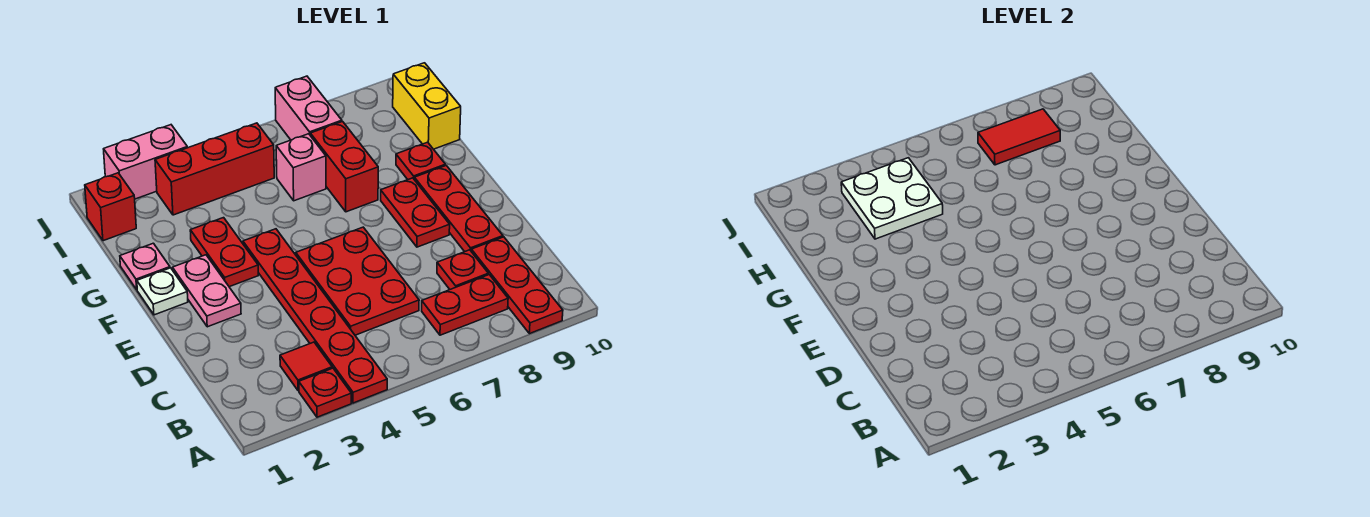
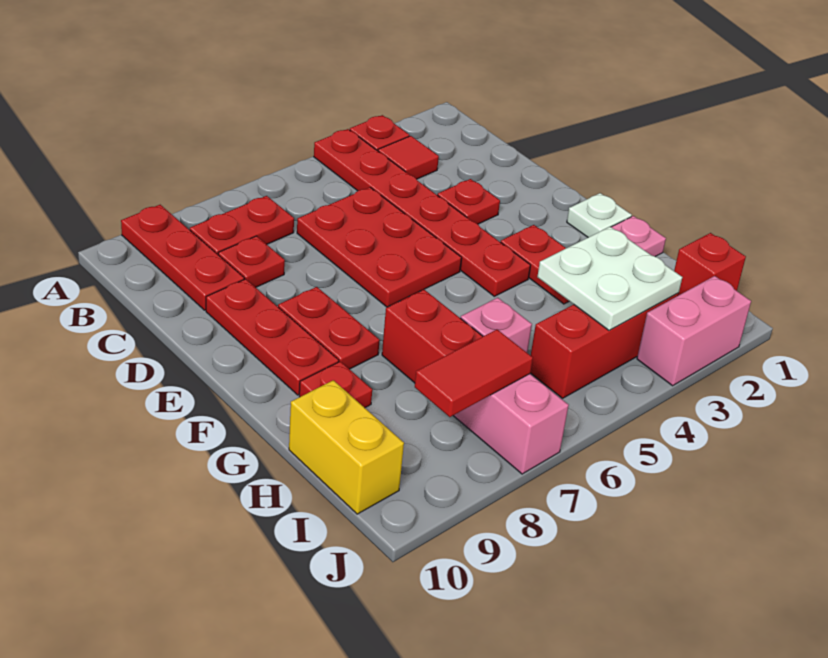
none -> red 1x1 plate [437,179,500,224]
pink 1x2 plate [173,255,241,327] -> none

